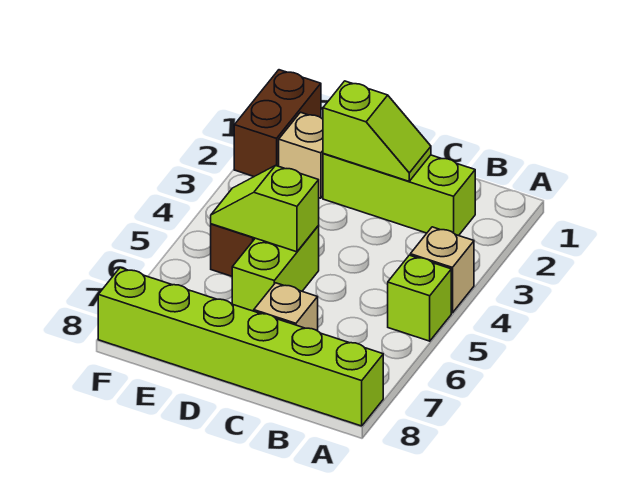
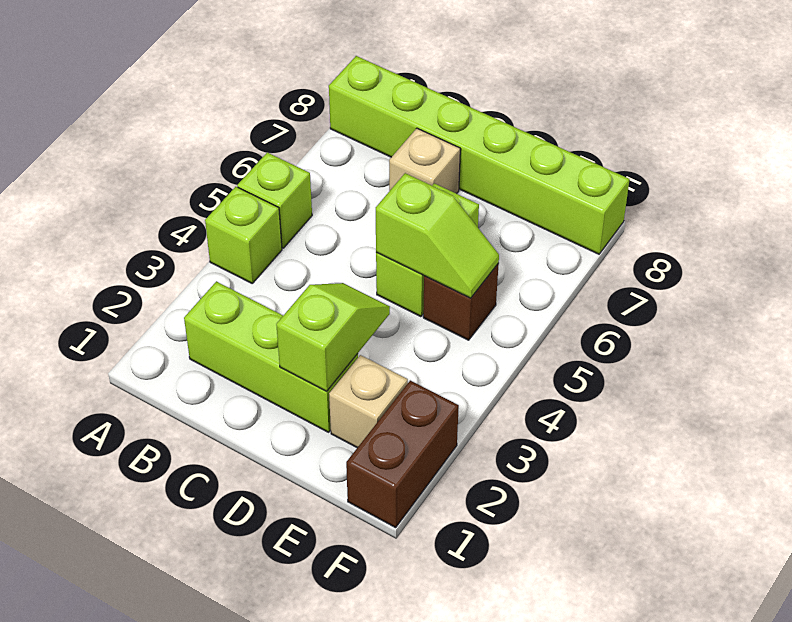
tan 1x1 brick [410,227,474,313] -> lime 1x1 brick [205,187,282,283]
lime 1x2 slope [323,81,431,181] -> lime 1x2 slope turned to [276,283,390,391]

